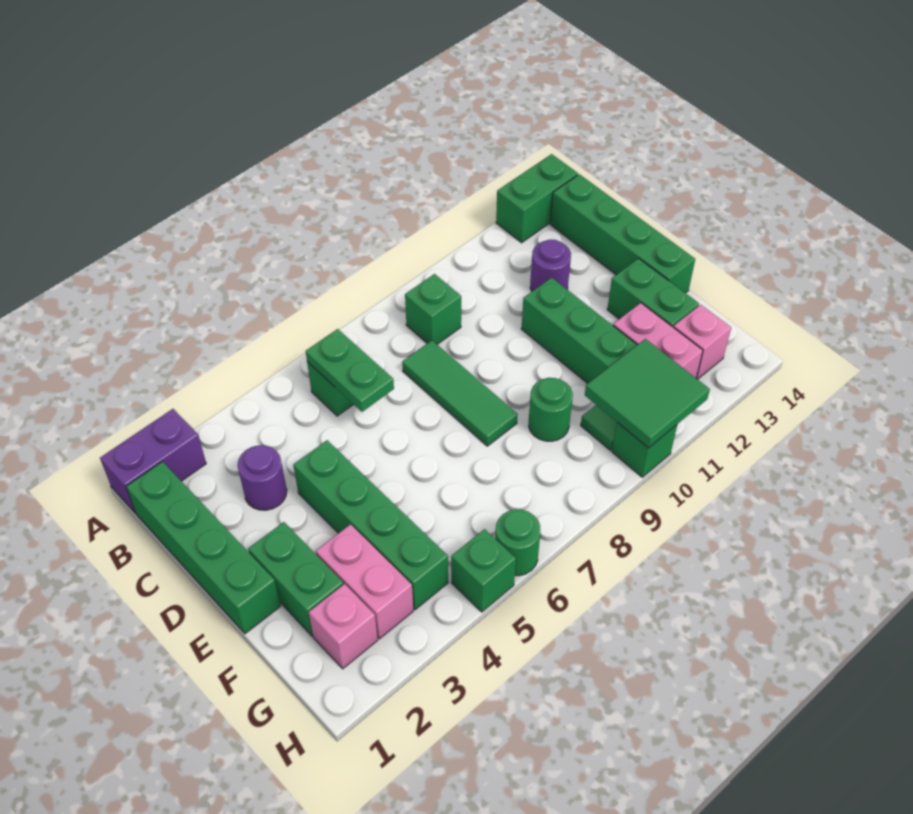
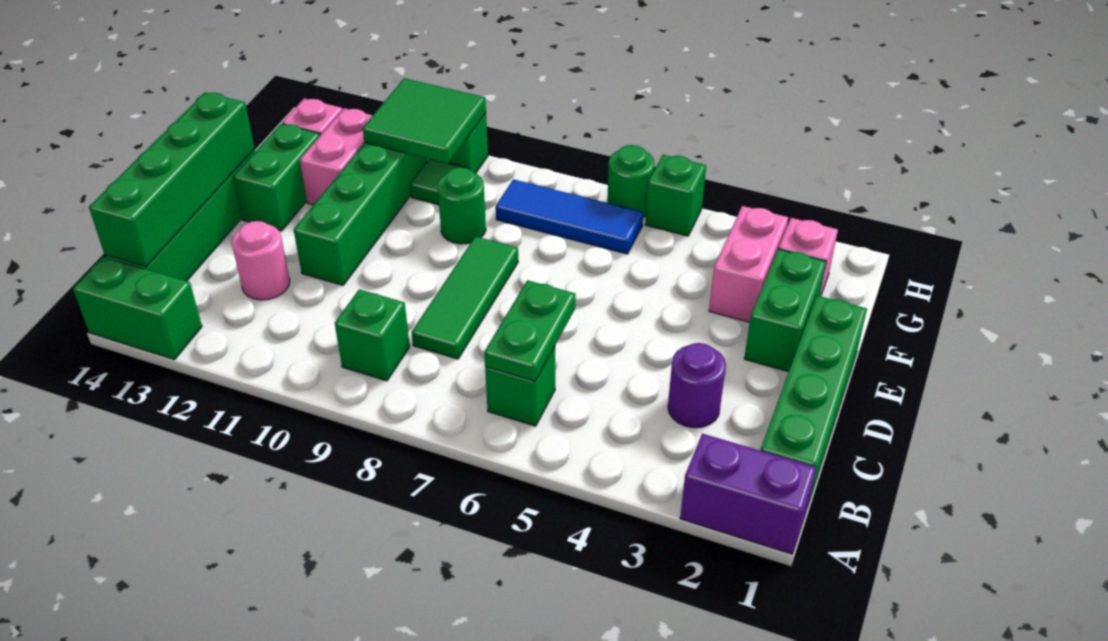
purple 1x1 round brick [530,240,571,291] -> pink 1x1 round brick [232,221,290,300]
green 1x4 brick [293,440,448,610] -> green 1x4 brick moved to [89,92,255,267]
none -> blue 1x3 tile [496,179,643,254]

